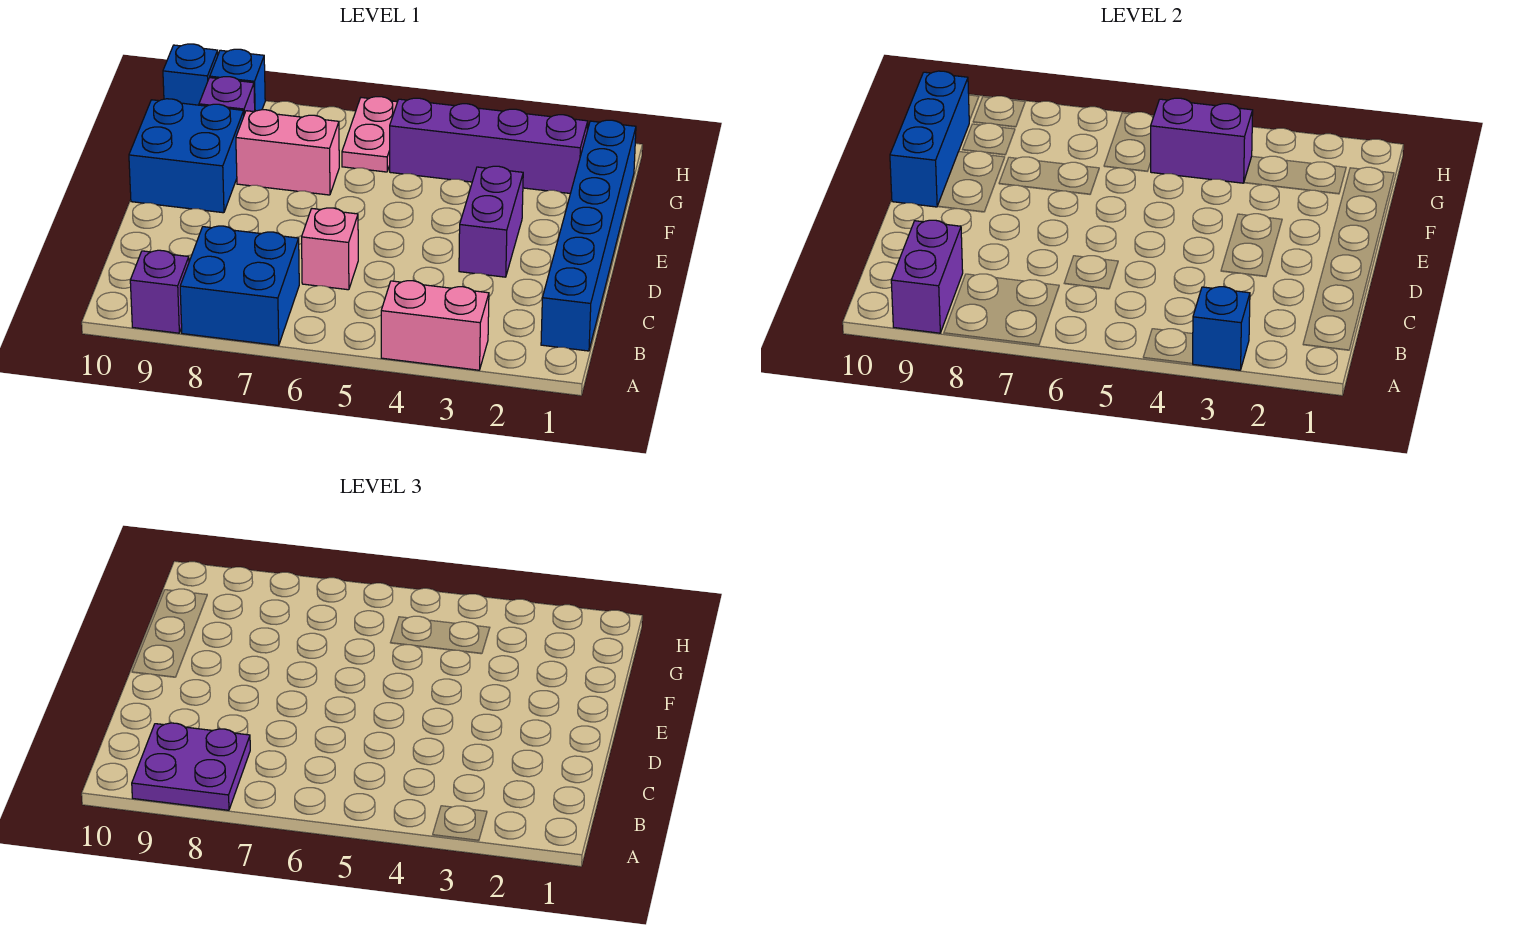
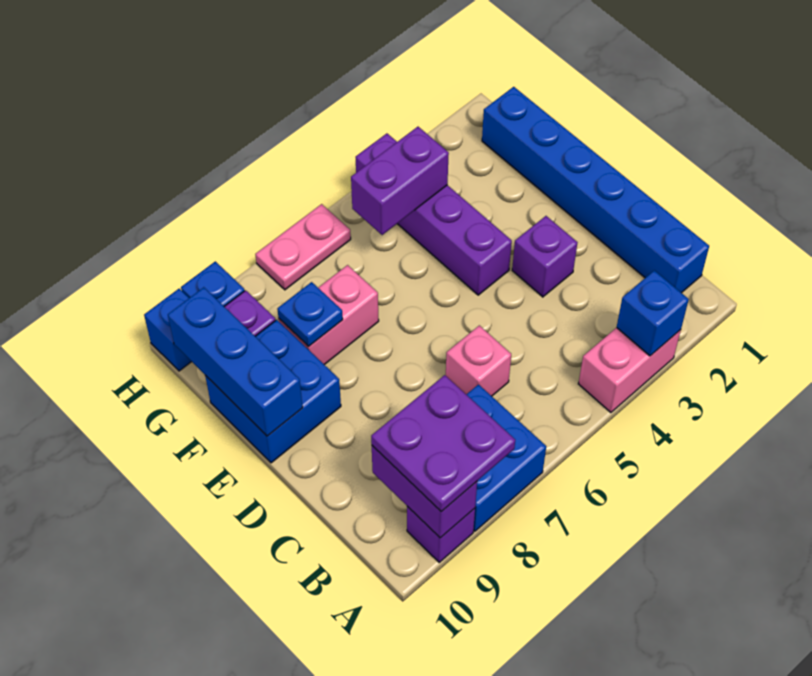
purple 1x2 brick [459,166,523,277] -> purple 1x1 brick [512,216,578,297]
none -> blue 1x1 plate [277,282,343,346]
purple 1x4 brick [390,98,588,194] -> purple 1x4 brick turned to [356,133,512,295]
pink 1x2 plate [342,97,397,172] -> pink 1x2 plate turned to [255,204,351,290]

